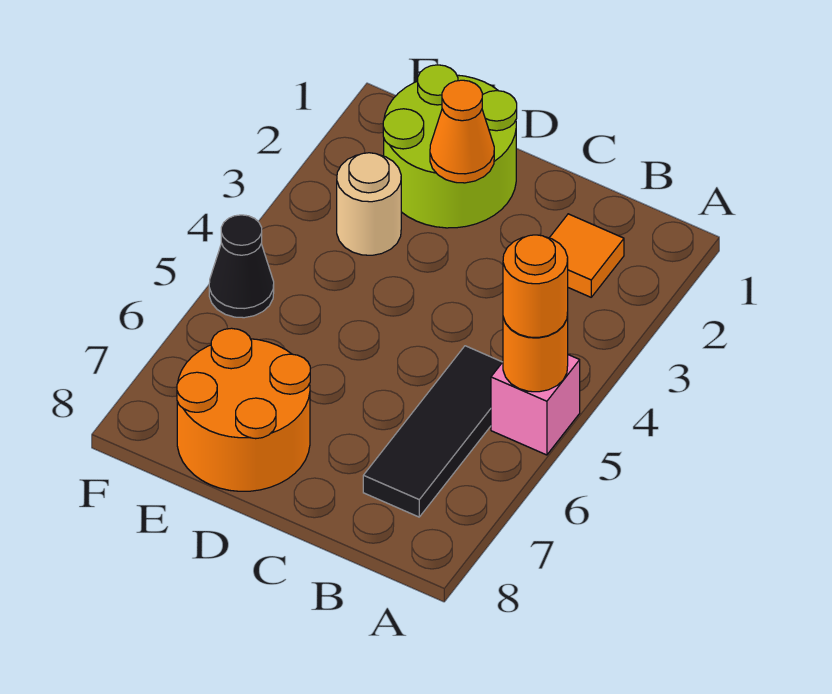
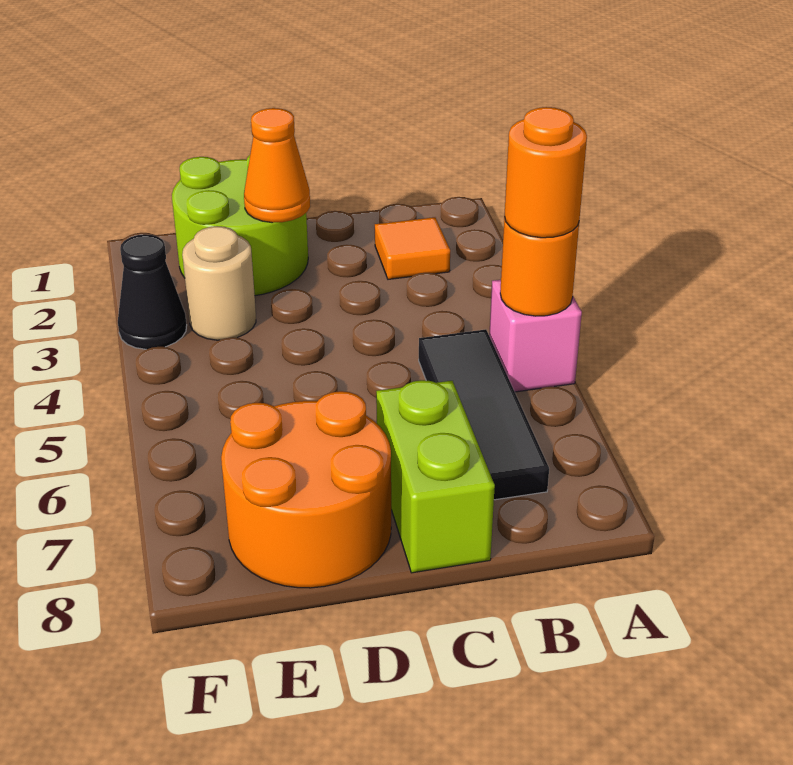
none -> lime 1x2 brick [376,380,495,573]
black 1x1 cone [209,215,274,318] -> black 1x1 cone moved to [118,234,187,349]

